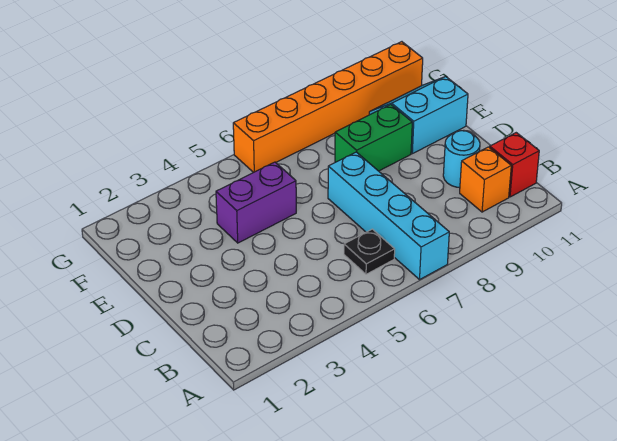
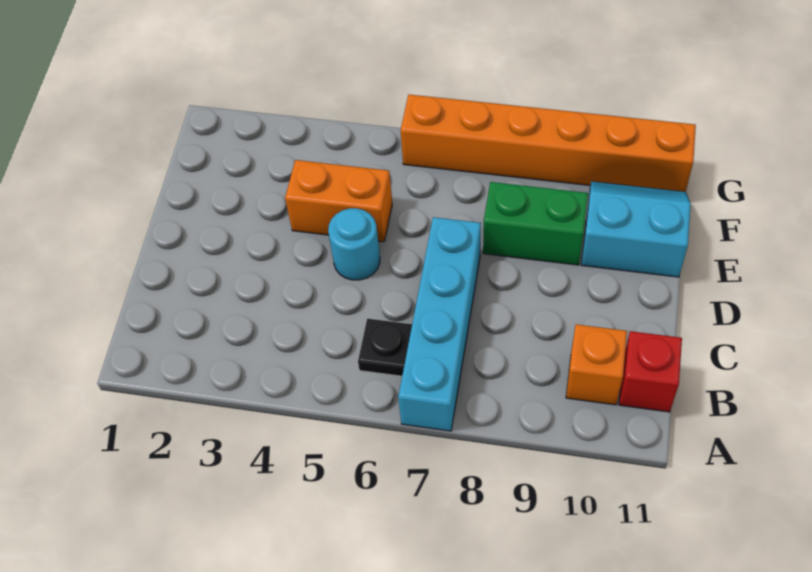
cyan 1x1 round brick [443,131,480,188] -> cyan 1x1 round brick moved to [328,208,380,280]
purple 1x2 brick [216,162,296,243] -> orange 1x2 brick [285,160,392,242]

